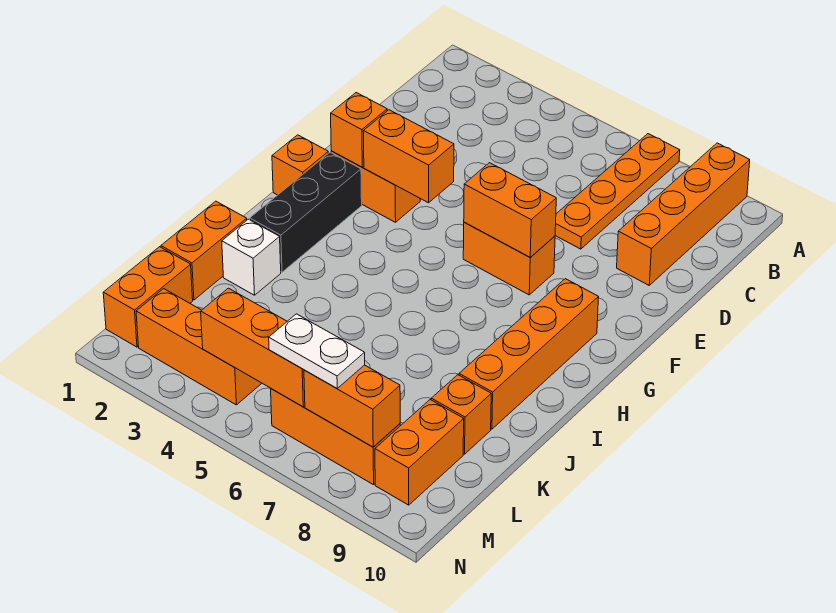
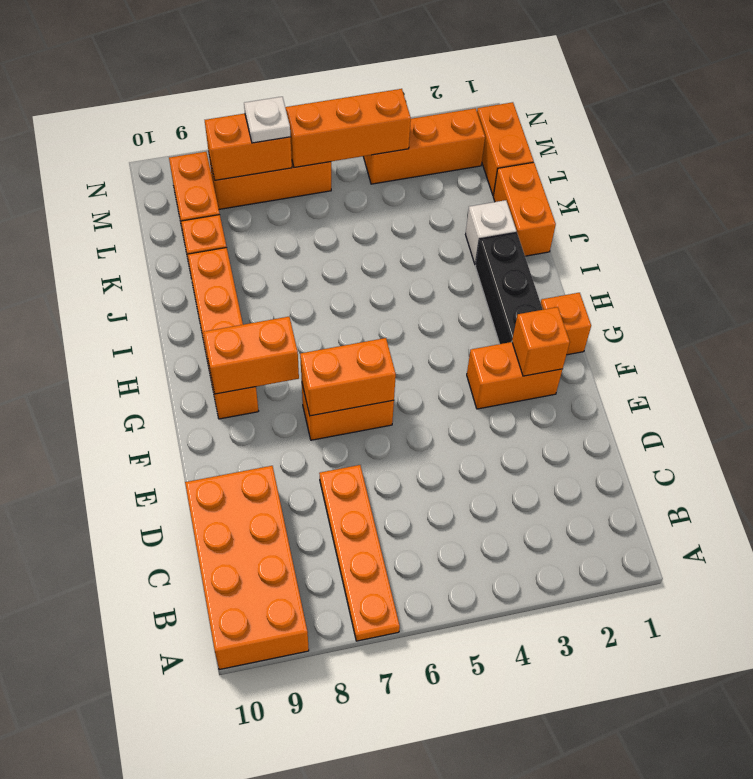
orange 1x4 brick [617,143,750,285] -> orange 2x4 brick [185,466,309,670]
orange 1x2 brick [363,110,454,203] -> orange 1x2 brick moved to [204,317,299,394]
white 1x2 plate [269,314,365,388] -> white 1x1 plate [244,97,290,143]

